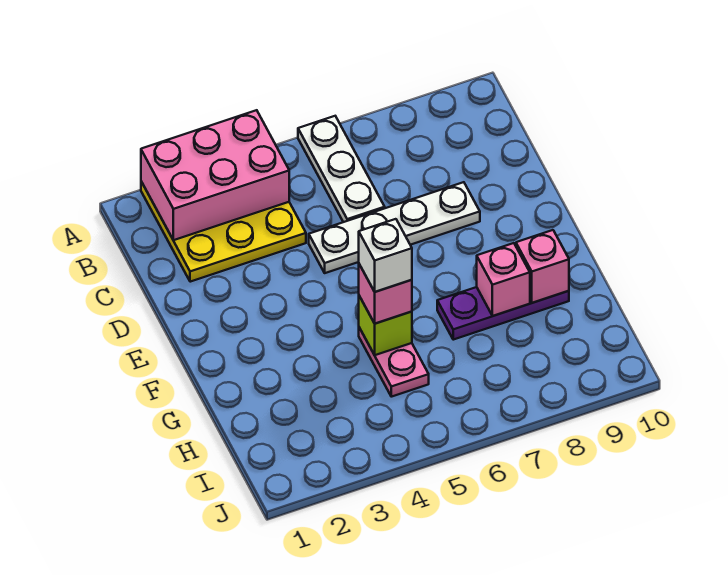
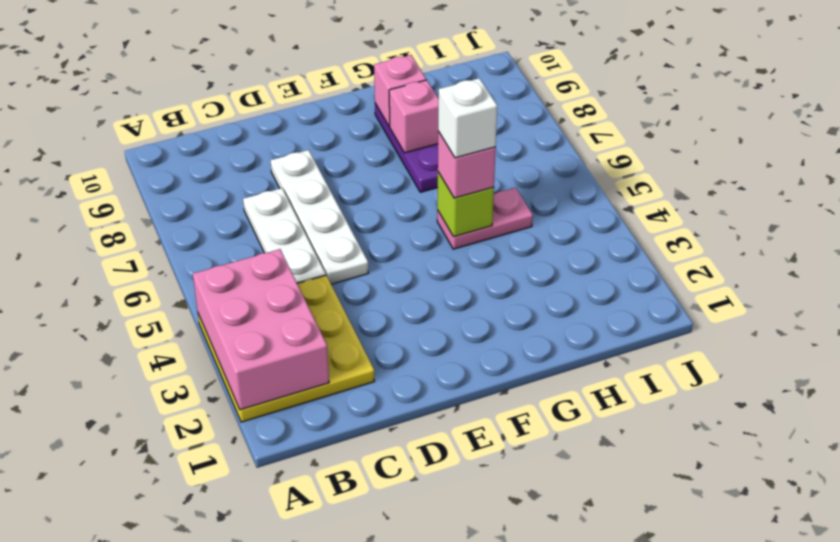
white 1x3 plate [298,116,385,222] -> white 1x3 plate turned to [243,188,326,283]

